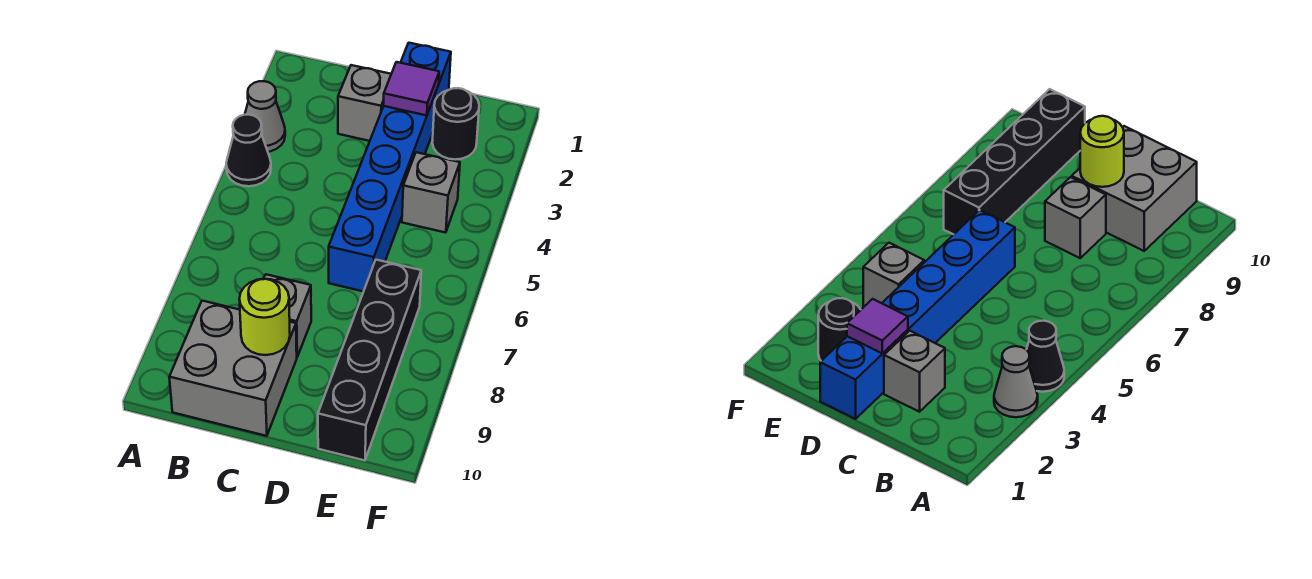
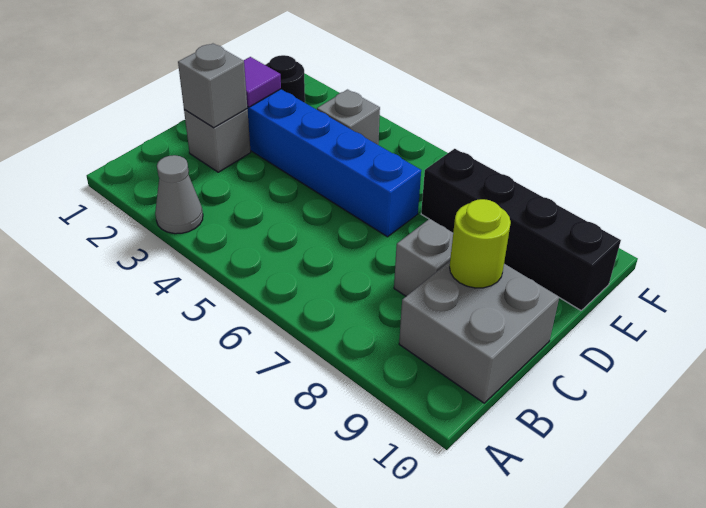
black 1x1 cone [226,115,271,186] -> none
none -> grey 1x1 brick [178,44,247,128]

